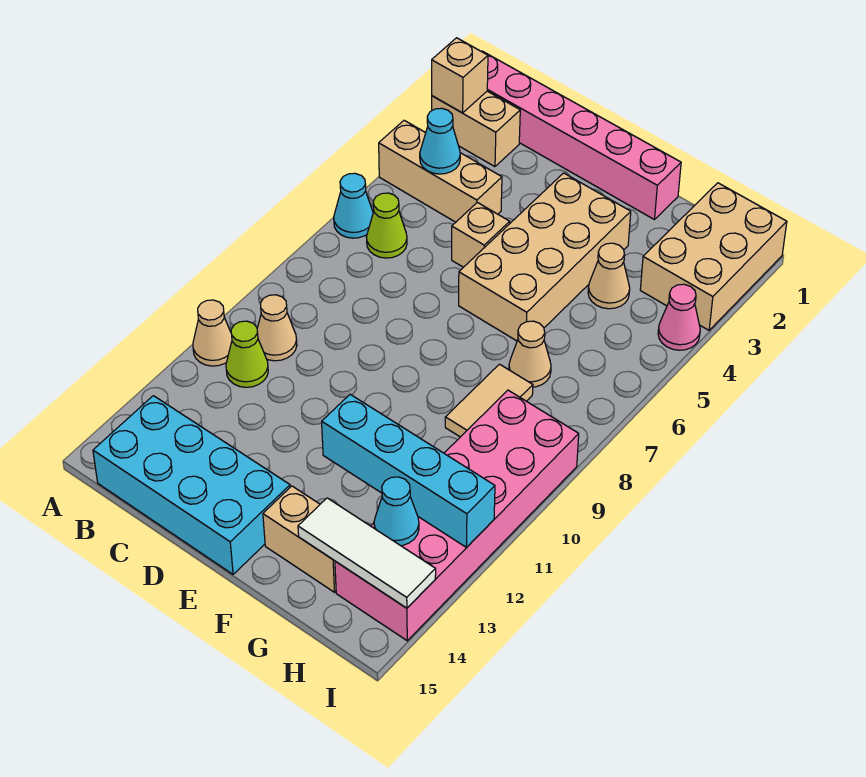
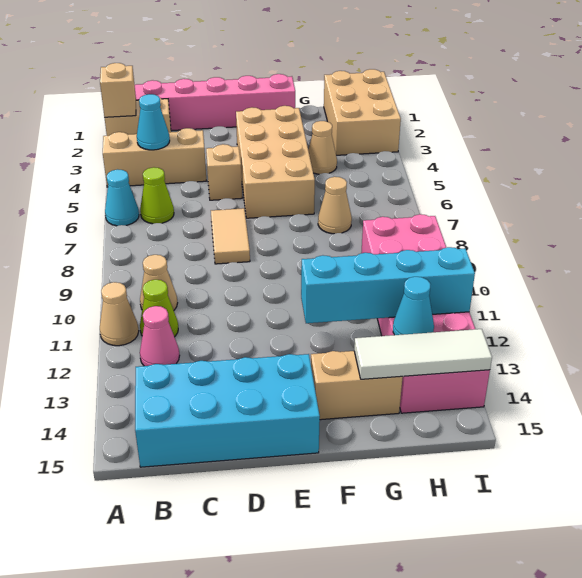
tan 1x2 tile [445,364,533,437] -> tan 1x2 tile moved to [211,208,250,264]
pink 1x1 cone [658,284,700,350] -> pink 1x1 cone moved to [140,306,180,366]

